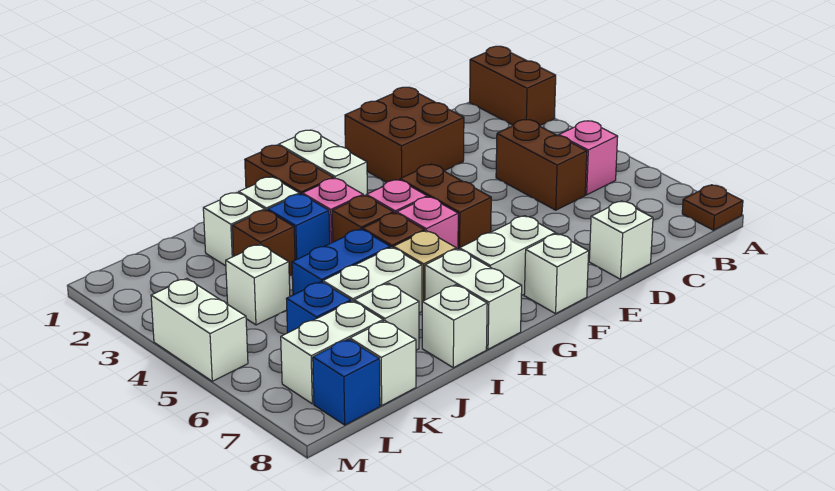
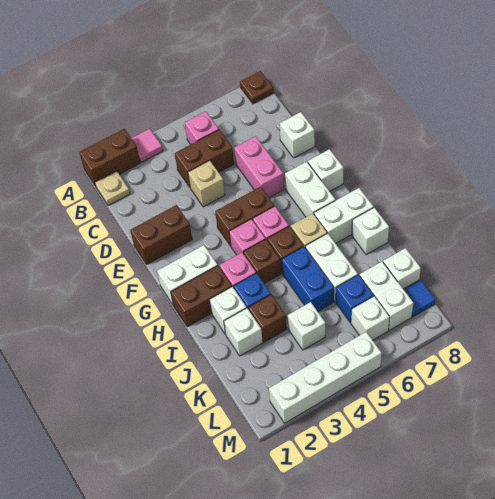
none -> pink 1x1 tile [131,129,163,162]
none -> tan 1x1 plate [95,171,130,206]
brown 2x2 brick [345,87,464,182] -> brown 1x2 brick [130,205,192,265]
none -> tan 1x1 brick [188,161,225,207]
none -> pink 1x2 brick [234,136,284,198]
white 1x1 brick [354,283,419,350] -> white 1x1 brick moved to [351,296,390,340]
blue 1x1 brick [313,339,380,425] -> blue 1x1 tile [404,280,436,317]
white 1x2 brick [151,279,248,381] -> white 1x4 brick [269,332,382,423]

